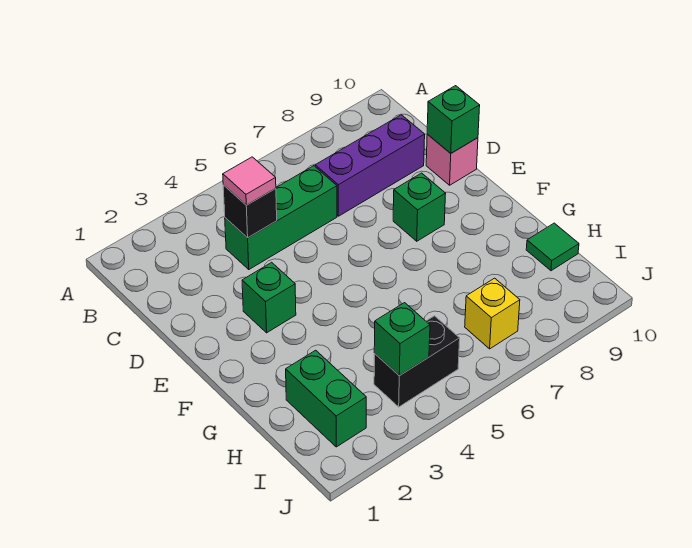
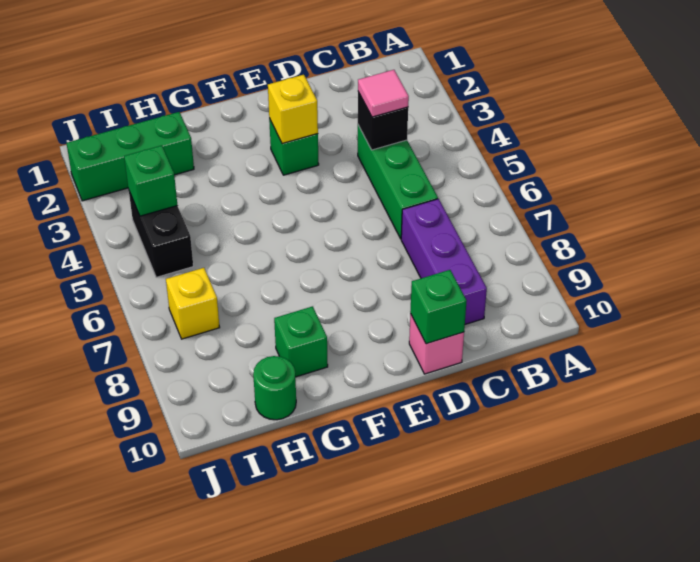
none -> yellow 1x1 brick [268,75,318,144]
green 1x1 brick [393,173,446,241] -> green 1x1 brick moved to [274,306,328,377]
green 1x2 brick [286,350,366,447] -> green 1x3 brick [67,112,194,201]
green 1x1 tile [526,223,579,271] -> green 1x1 round brick [253,356,296,420]

